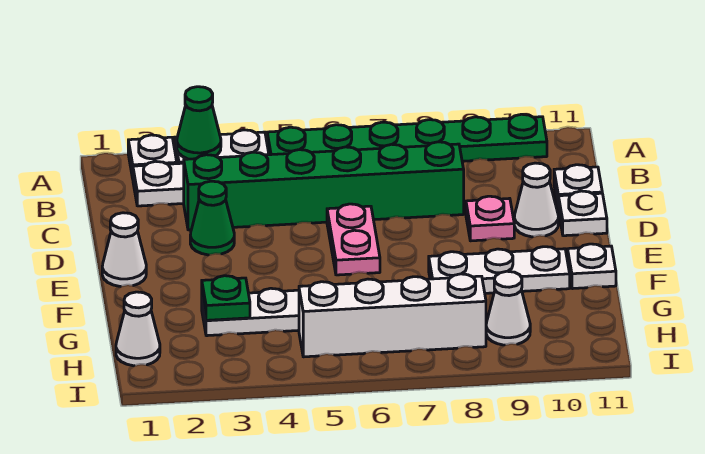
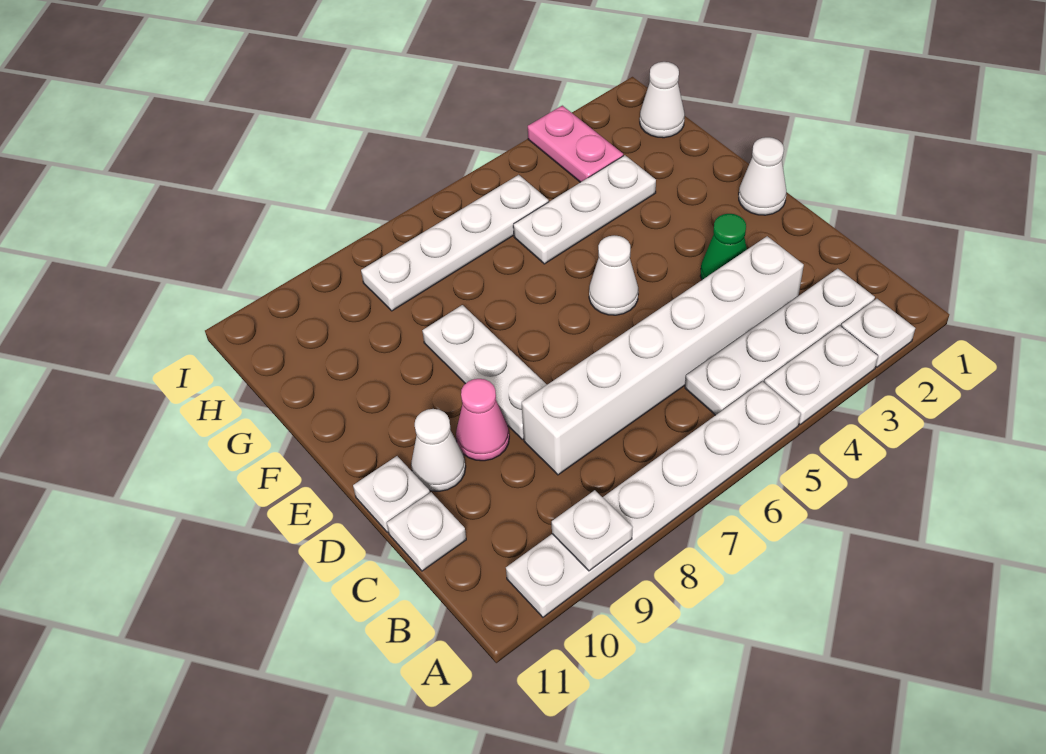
green 1x1 cone [177,87,221,159] -> none
green 1x6 plate [267,114,547,161] -> white 1x6 plate [506,381,801,617]
green 1x6 brick [184,142,464,230] -> white 1x6 brick [521,236,804,475]
pink 1x2 plate [327,204,380,275] -> pink 1x2 plate moved to [528,106,623,182]
pink 1x1 plate [466,196,514,241] -> pink 1x1 cone [456,379,509,461]
white 1x3 plate [429,247,570,293] -> white 1x3 plate turned to [422,305,547,440]
white 1x1 plate [568,244,616,289] -> white 1x1 plate moved to [552,490,633,571]
green 1x1 plate [202,276,250,320] -> none
white 1x4 brick [299,274,486,357] -> white 1x4 plate [361,175,549,311]
white 1x1 cone [486,271,530,345] -> white 1x1 cone moved to [589,235,638,315]

